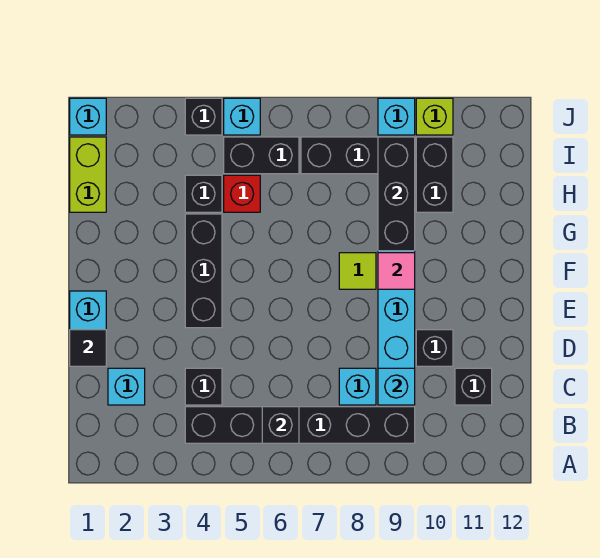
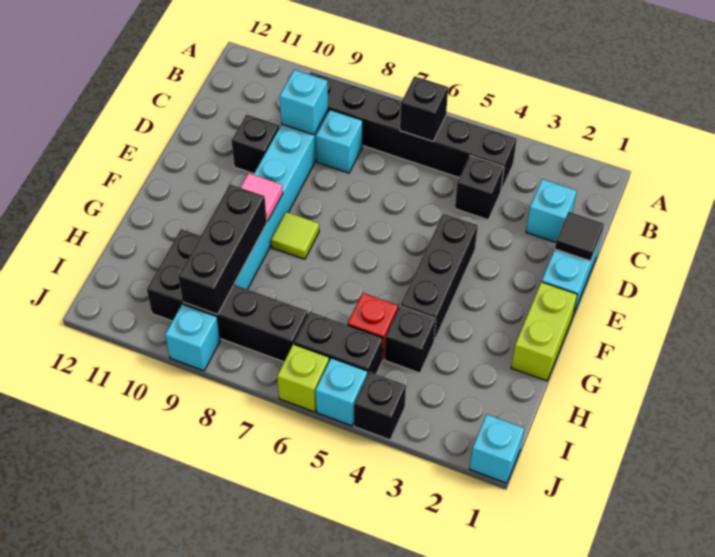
black 1x1 brick [455,368,492,405] -> none
lime 1x2 brick [70,137,106,212] -> lime 1x2 brick moved to [511,282,578,381]
lime 1x1 brick [416,98,453,135] -> lime 1x1 brick moved to [277,344,329,412]

